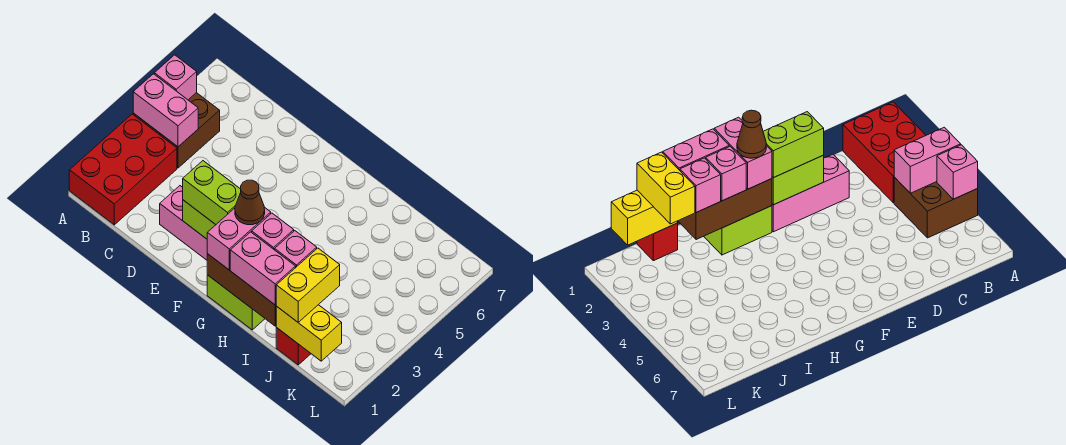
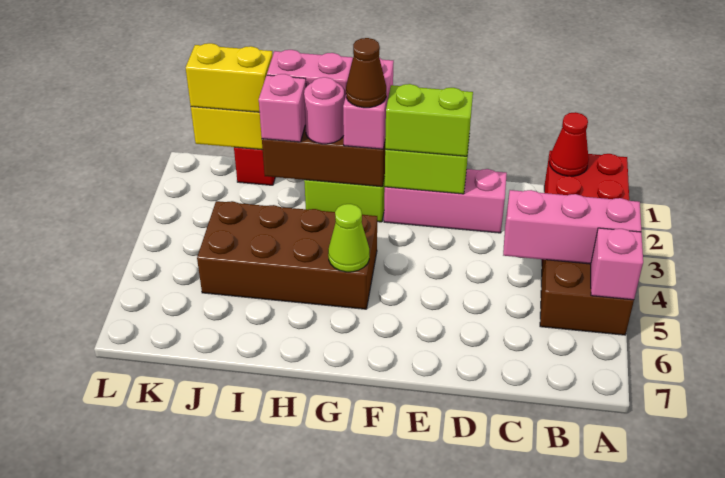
pink 1x2 brick [133,74,198,147] -> pink 1x3 brick [503,190,641,264]
none -> red 1x1 cone [549,112,589,176]
none -> brown 2x4 brick [197,201,377,309]
none -> lime 1x1 cone [328,204,369,272]
pink 1x1 brick [252,213,294,250] -> pink 1x1 round brick [304,77,344,144]
yellow 1x2 brick [276,248,340,322] -> yellow 1x2 brick turned to [186,43,273,112]

